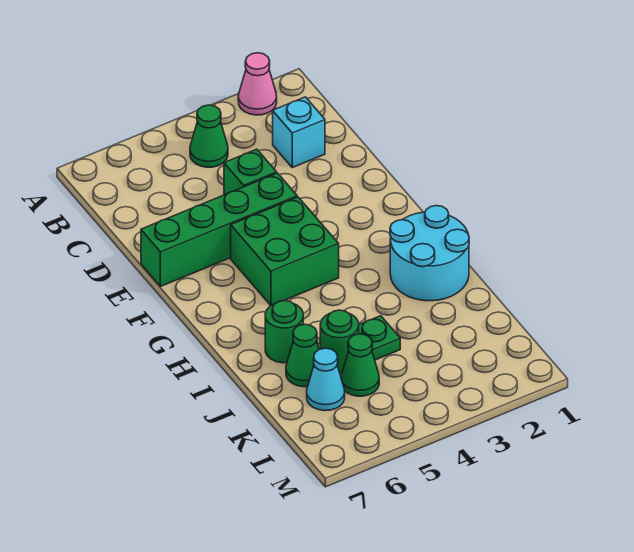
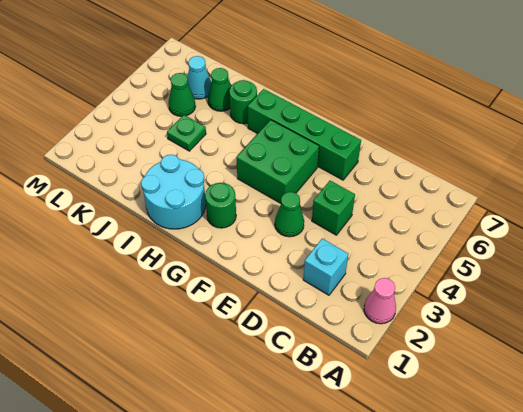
green 1x1 cone [190,105,228,167] -> green 1x1 cone moved to [275,192,304,237]
green 1x4 brick [141,173,297,287] -> green 1x4 brick turned to [247,89,361,180]
green 1x1 round brick [320,310,359,372] -> green 1x1 round brick moved to [205,183,236,228]

